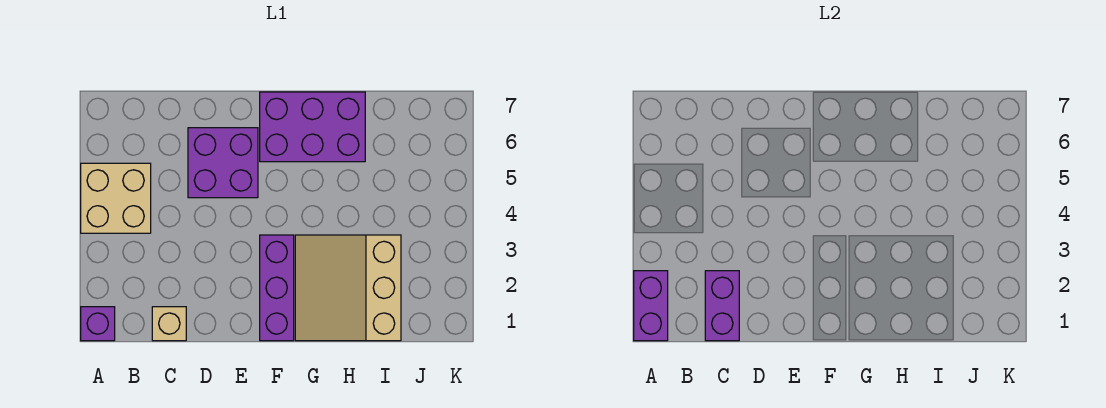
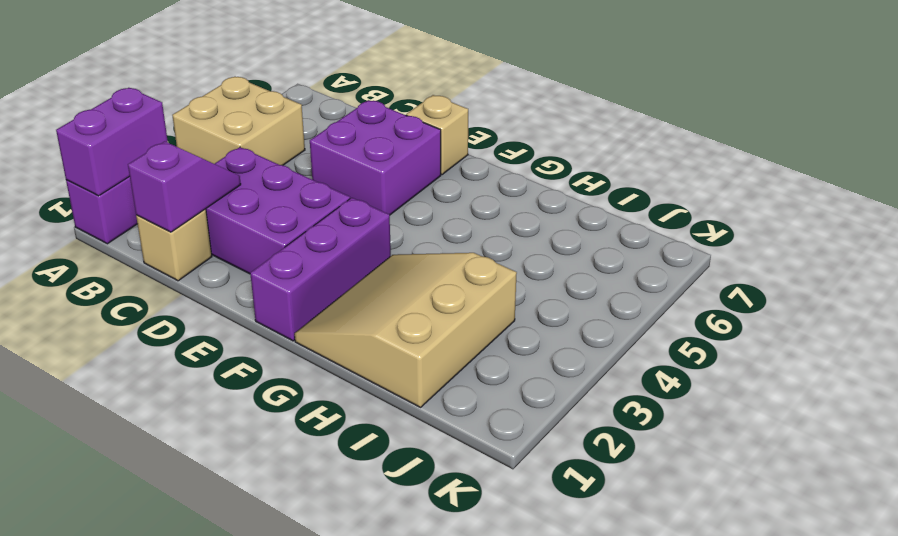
purple 1x2 brick [705,271,739,341] -> purple 1x2 slope [128,141,241,232]
none -> tan 1x1 brick [406,95,468,175]
purple 2x3 brick [260,92,365,162] -> purple 2x3 brick moved to [206,147,350,274]

